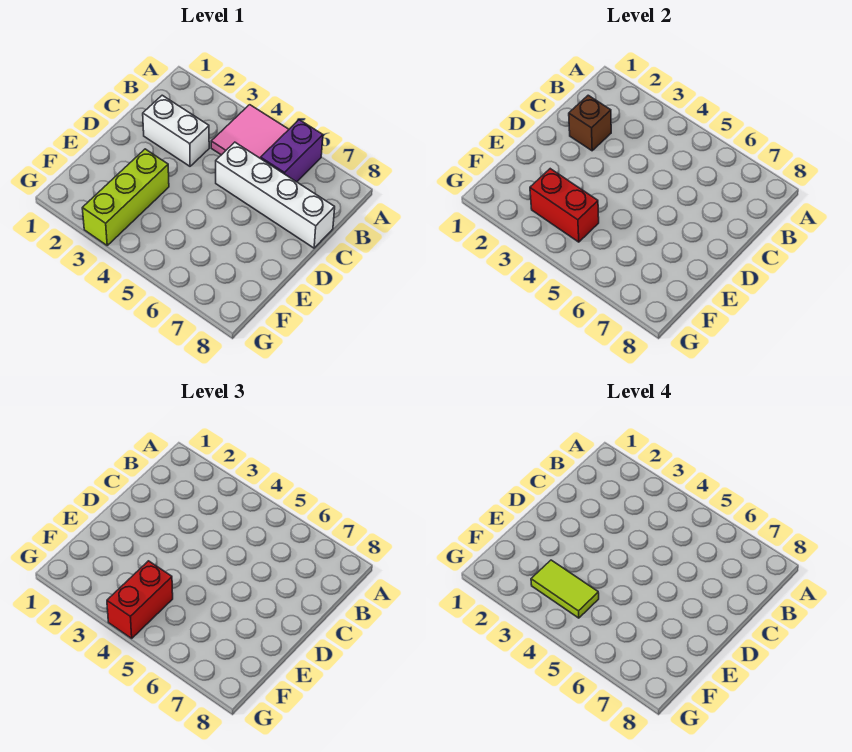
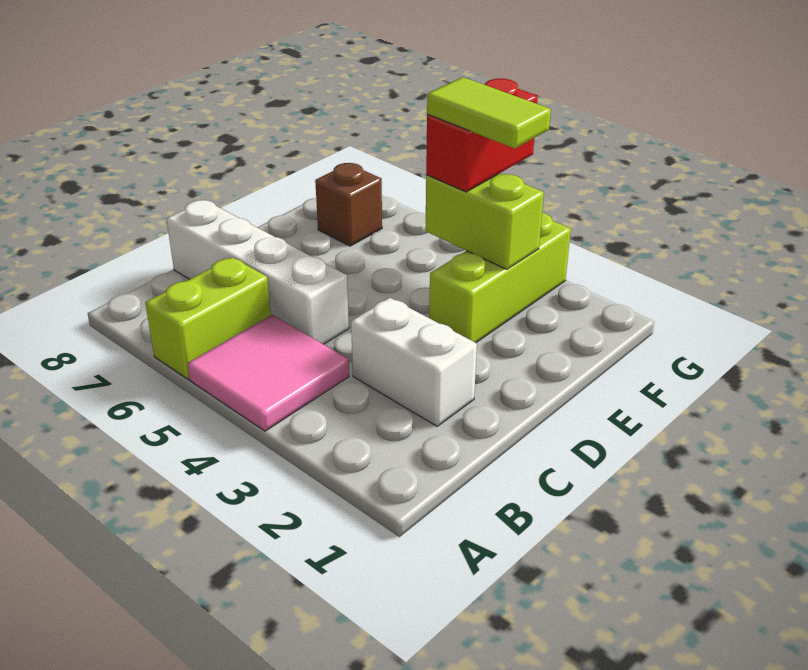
purple 1x2 brick [261,120,323,182] -> lime 1x2 brick [145,257,271,379]
brown 1x1 brick [569,95,611,151] -> brown 1x1 brick moved to [315,163,382,246]
red 1x2 brick [530,169,599,242] -> lime 1x2 brick [425,174,544,269]

